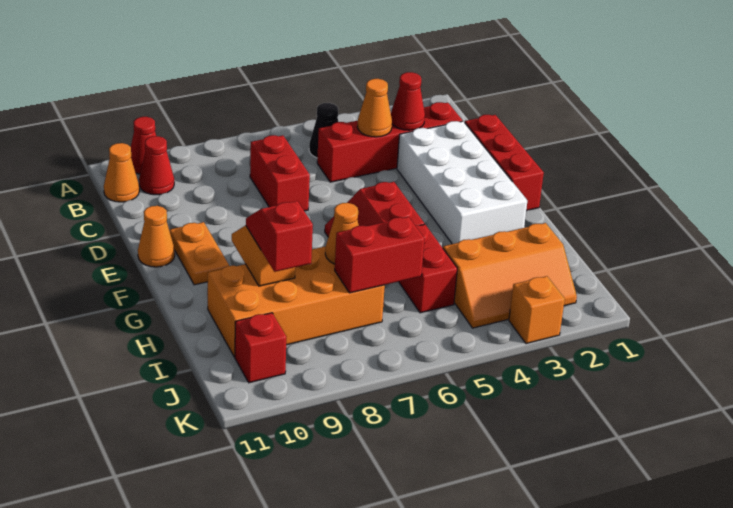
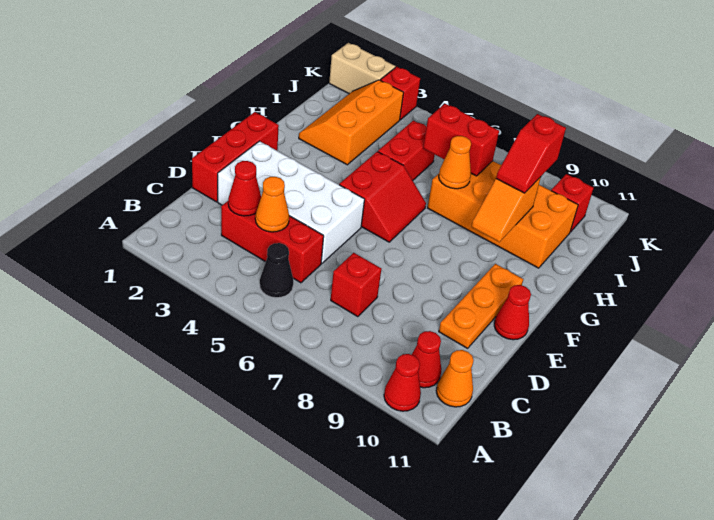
red 1x4 brick [317,102,463,182] -> red 1x3 brick [221,201,324,283]
red 1x2 brick [250,135,310,211] -> red 1x1 brick [331,253,381,317]
white 2x4 brick [397,121,527,244] -> white 2x4 brick turned to [218,141,365,263]
orange 1x2 plate [169,222,229,285] -> orange 1x3 plate [439,264,523,348]
orange 1x1 cone [138,206,175,267] -> red 1x1 cone [494,285,531,340]
orange 2x3 slope [443,223,577,328] -> orange 2x3 slope turned to [299,80,404,165]
none -> tan 1x2 brick [329,43,396,94]
orange 1x1 brick [509,276,565,344] -> red 1x1 brick [380,67,420,120]

